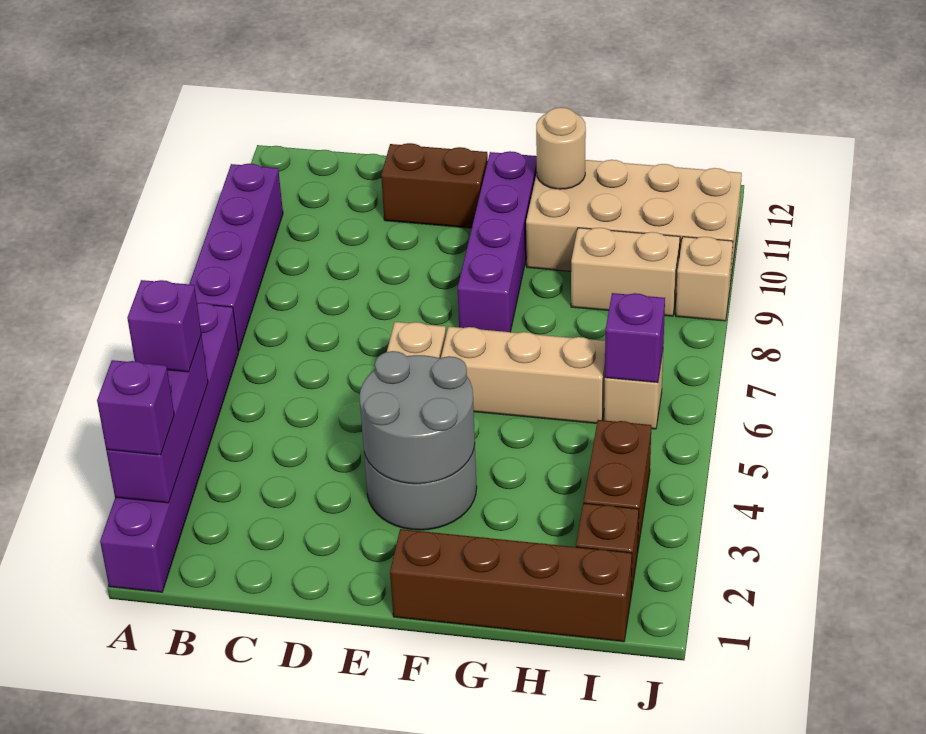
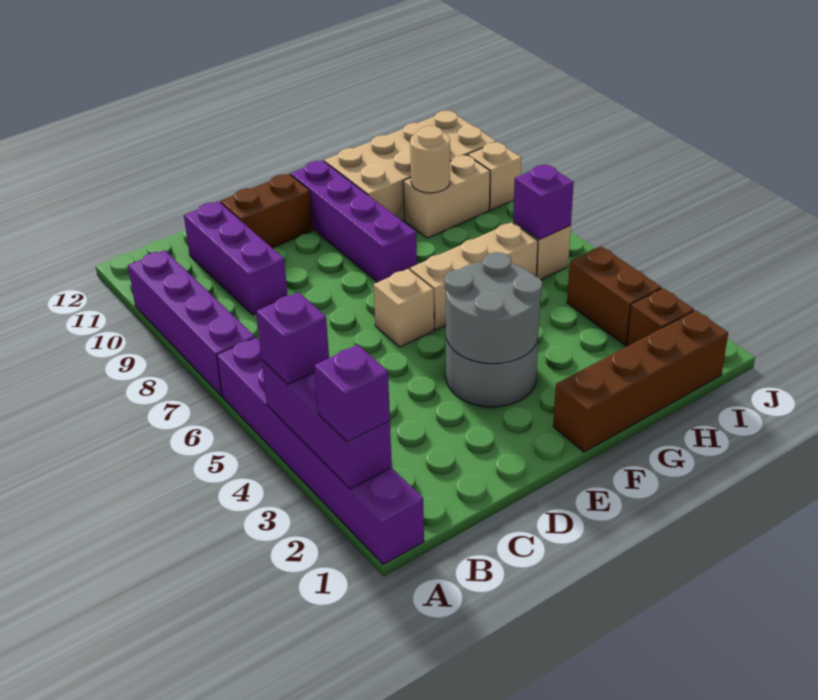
none -> purple 1x3 brick [184,201,287,315]
tan 1x1 round brick [536,107,586,189] -> tan 1x1 round brick moved to [410,126,450,193]

